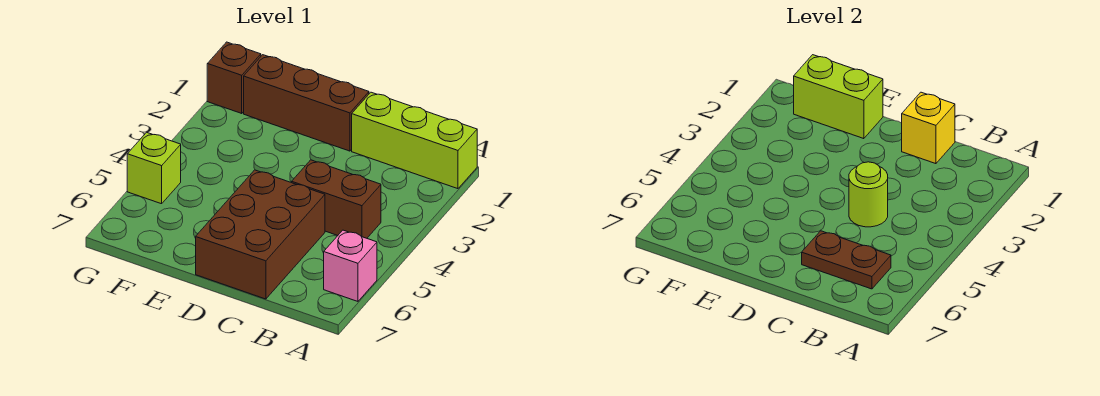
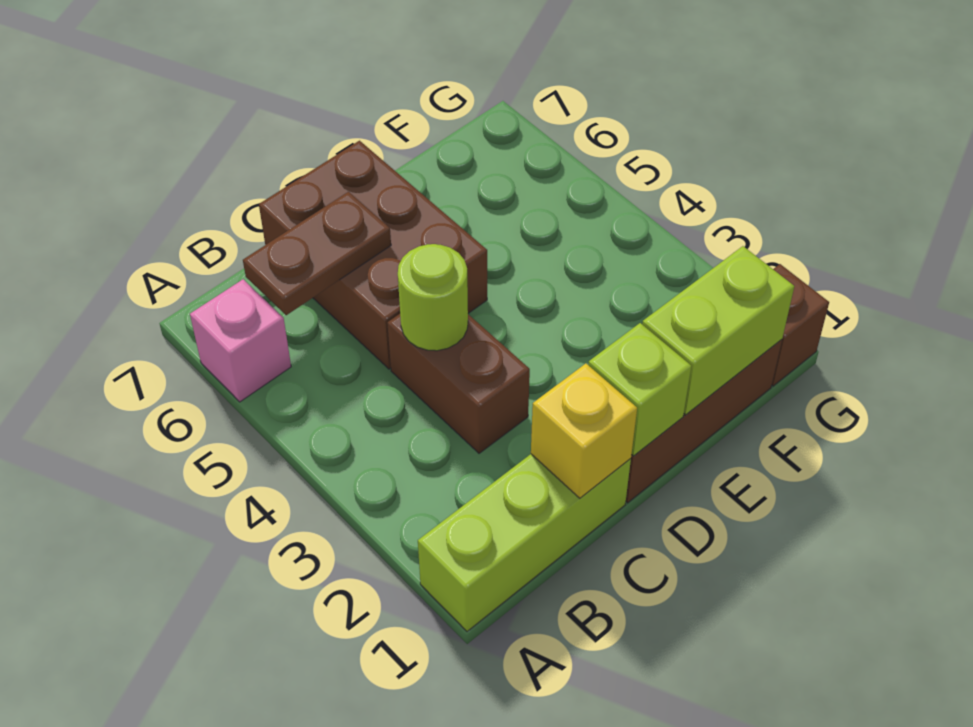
brown 1x2 brick [292,160,381,238] -> brown 1x2 brick turned to [387,314,530,453]
lime 1x1 brick [127,132,181,204] -> lime 1x1 brick moved to [588,323,691,456]

